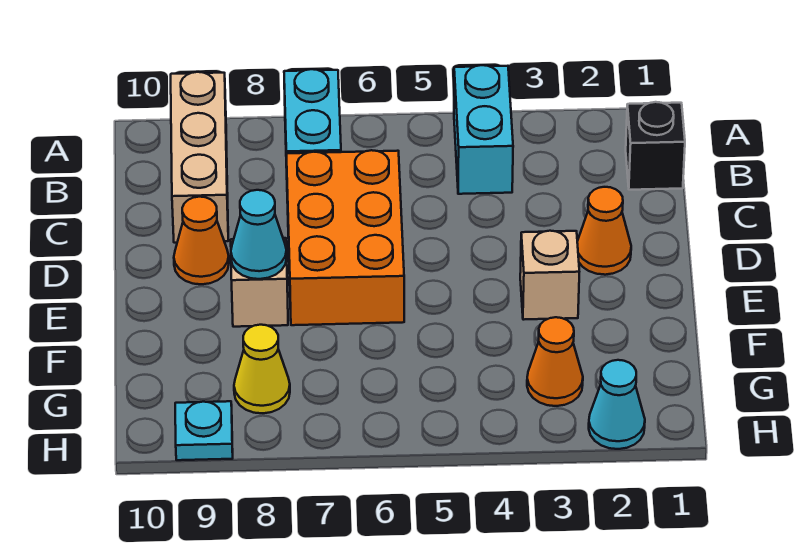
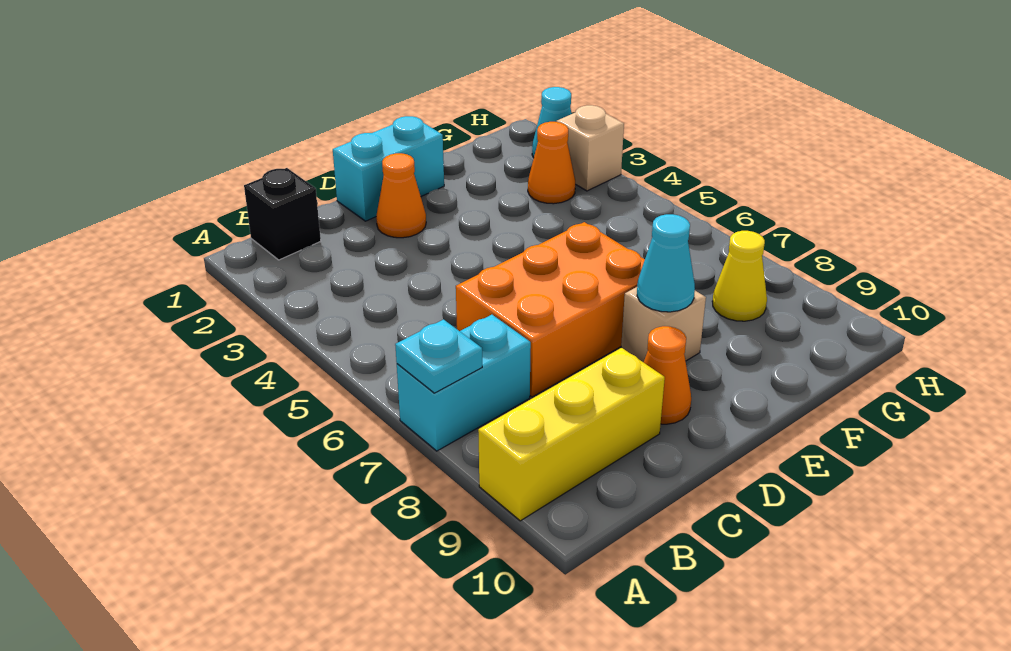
cyan 1x2 brick [454,65,513,194] -> cyan 1x2 brick moved to [333,116,444,221]
tan 1x3 brick [171,72,228,243] -> yellow 1x3 brick [478,348,665,521]
tan 1x1 brick [520,231,579,320] -> tan 1x1 brick moved to [556,105,624,191]
cyan 1x1 plate [175,401,233,460] -> cyan 1x1 plate moved to [395,319,482,393]

